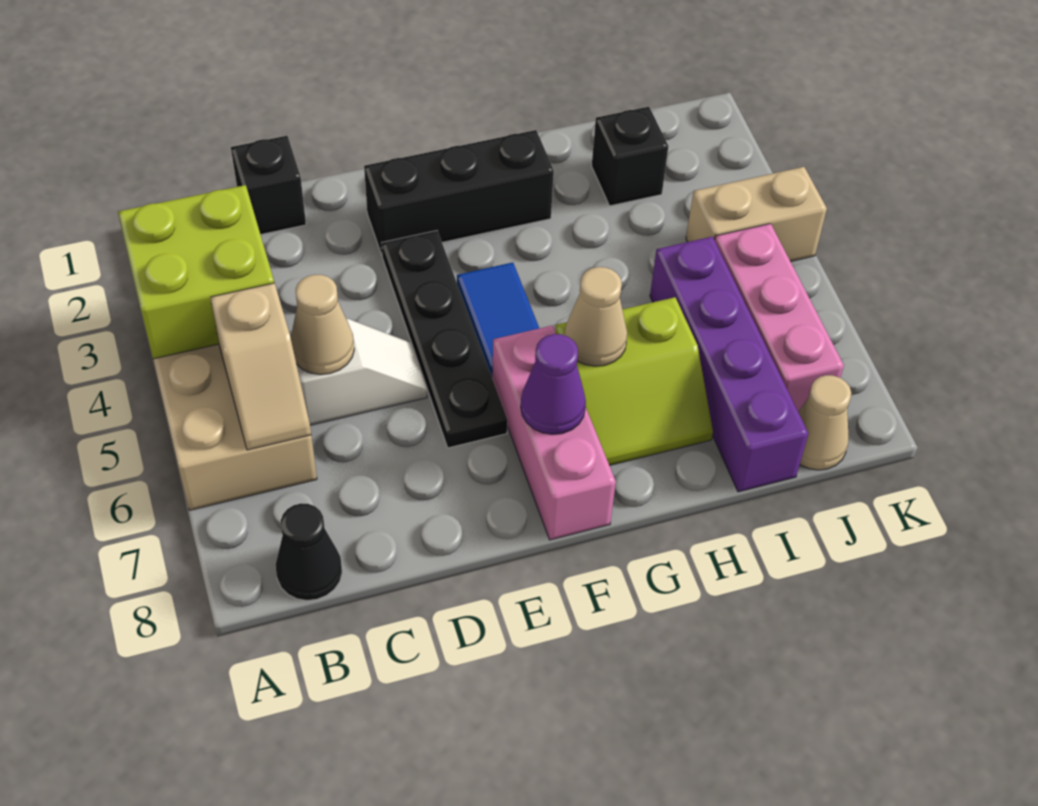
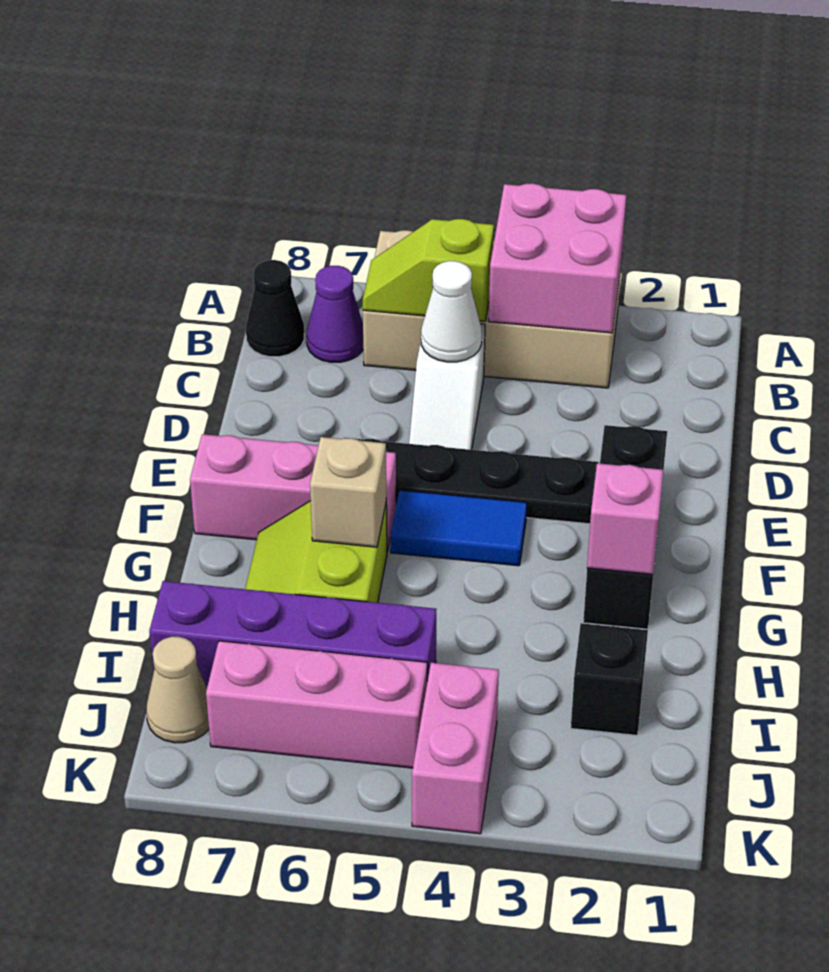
lime 2x2 brick [118,185,274,359] -> pink 2x2 brick [489,183,626,333]
tan 1x2 slope [210,283,311,450] -> lime 1x2 slope [363,219,494,321]
black 1x1 brick [231,136,306,235] -> none
tan 1x1 cone [291,275,354,375] -> white 1x1 cone [421,261,482,362]
purple 1x1 cone [521,334,586,434] -> purple 1x1 cone moved to [307,266,363,362]
none -> pink 1x1 brick [587,463,663,574]
tan 1x1 cone [564,267,627,366] -> tan 1x1 brick [310,437,386,547]
tan 1x2 brick [686,167,827,261] -> pink 1x2 brick [412,663,499,834]

